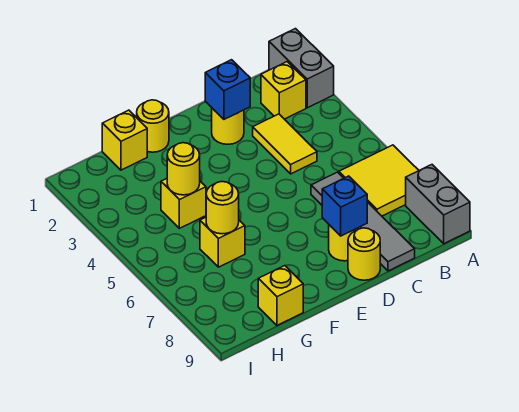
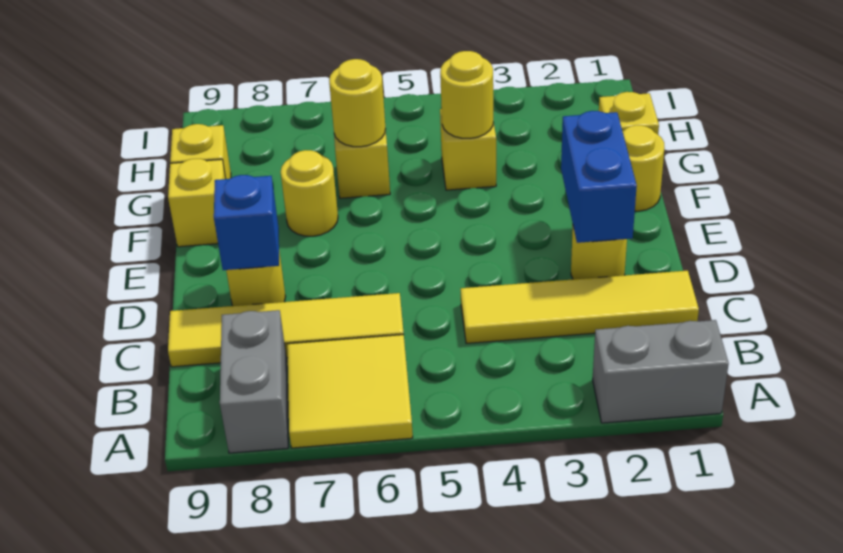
grey 1x2 brick [406,165,470,244] -> grey 1x2 brick turned to [220,310,288,453]
yellow 1x1 brick [261,62,306,119] -> yellow 1x1 brick moved to [168,159,226,247]
yellow 1x2 tile [253,114,317,174] -> yellow 1x4 tile [461,270,699,344]
grey 1x4 tile [311,172,415,271] -> yellow 1x4 tile [168,293,404,367]
blue 1x1 brick [205,60,250,119] -> blue 1x2 brick [561,111,637,243]
yellow 1x1 round brick [348,228,380,280] -> yellow 1x1 round brick moved to [281,150,338,236]

